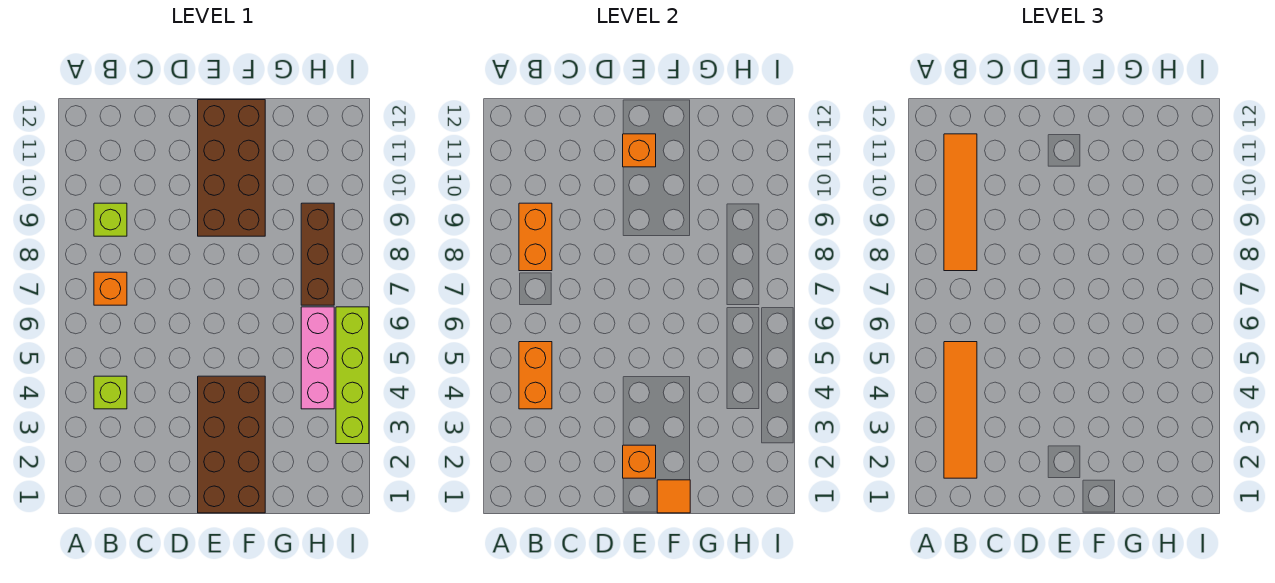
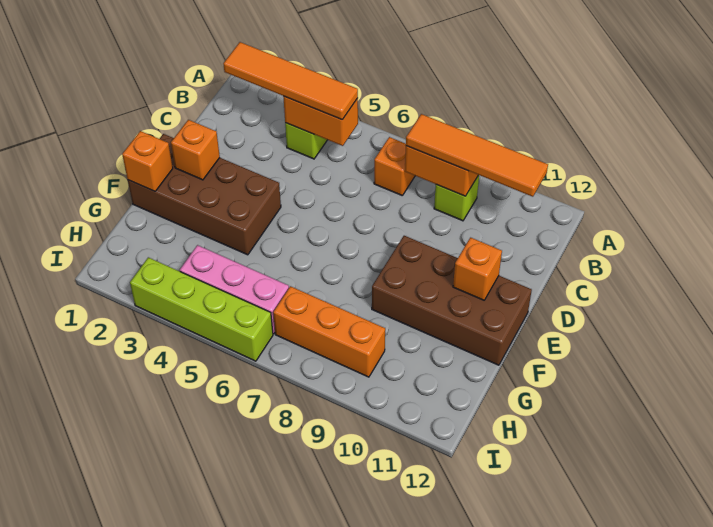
orange 1x1 tile [657,480,690,513] -> orange 1x1 brick [122,131,173,191]
brown 1x3 brick [301,203,334,305] -> orange 1x3 brick [273,286,385,377]

